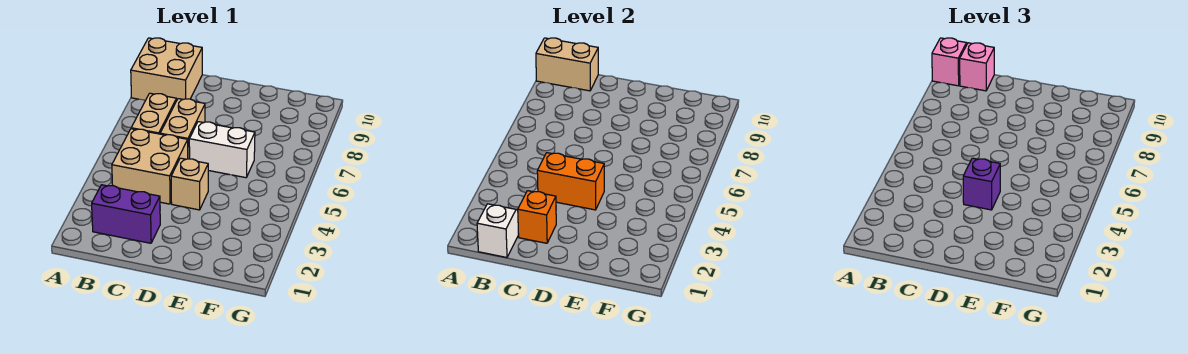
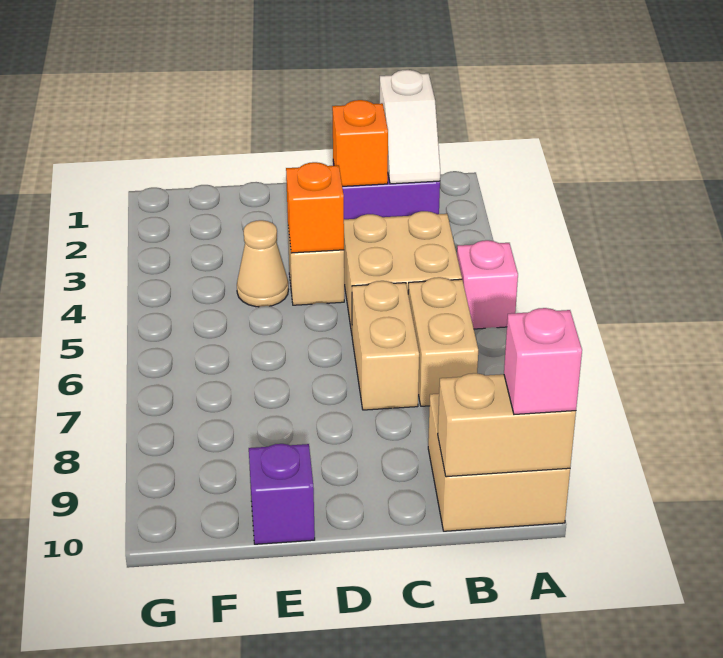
pink 1x1 brick [960,43,994,91] -> pink 1x1 brick moved to [457,240,518,329]
orange 1x2 brick [537,153,604,210] -> orange 1x1 brick [286,162,344,253]
purple 1x1 brick [963,158,1000,210] -> purple 1x1 brick moved to [249,444,315,544]
white 1x2 brick [189,122,255,178] -> none
none -> tan 1x1 cone [237,220,288,307]

